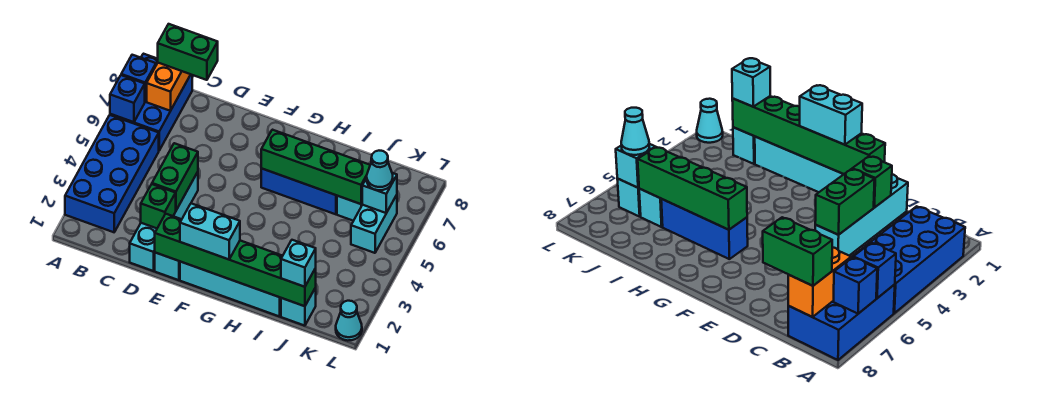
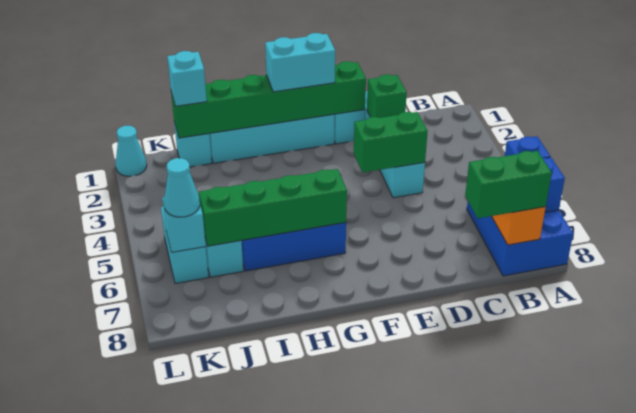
blue 2x4 brick [65,115,159,232] -> none
green 1x2 brick [152,143,198,210] -> green 1x2 brick turned to [354,112,428,173]

